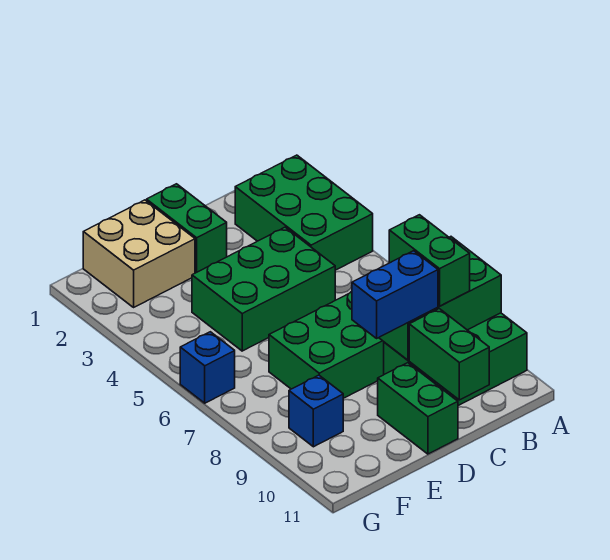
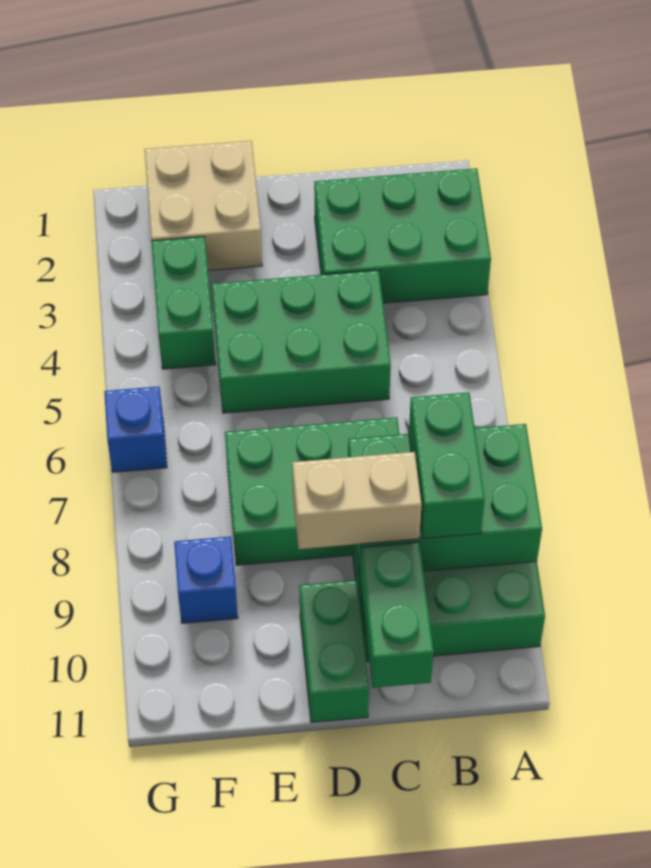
green 2x3 brick [235,155,373,270] -> green 2x3 brick turned to [314,168,491,303]
blue 1x2 brick [352,251,438,338] -> tan 1x2 brick [292,452,422,549]
green 1x2 brick [147,184,227,273] -> green 1x2 brick moved to [151,237,216,369]

